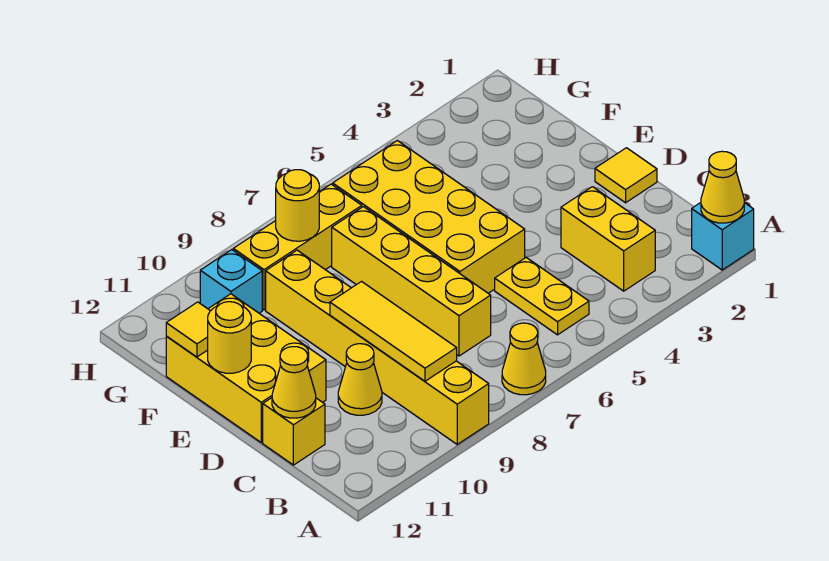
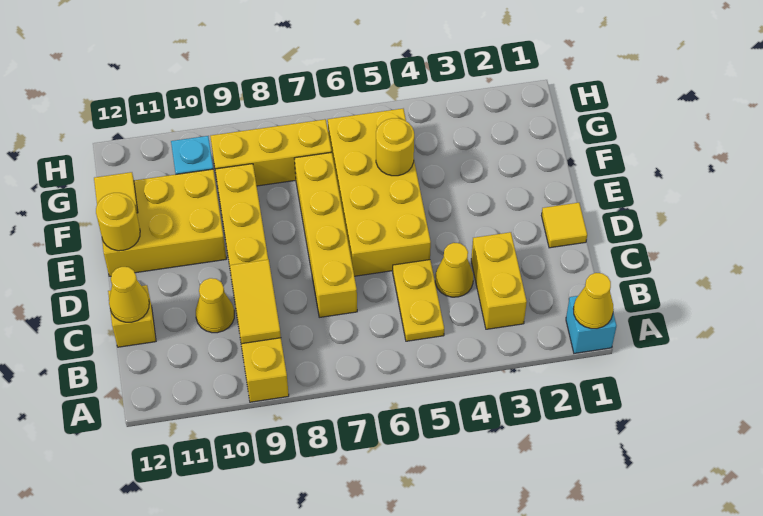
yellow 1x1 cone [502,323,546,395] -> yellow 1x1 cone moved to [435,243,473,297]
yellow 1x3 tile [330,282,457,381] -> yellow 1x2 tile [230,260,281,344]
yellow 2x3 brick [166,294,326,442] -> yellow 2x3 brick turned to [102,169,226,276]
yellow 1x1 round brick [276,170,319,241] -> yellow 1x1 round brick moved to [376,118,414,176]

